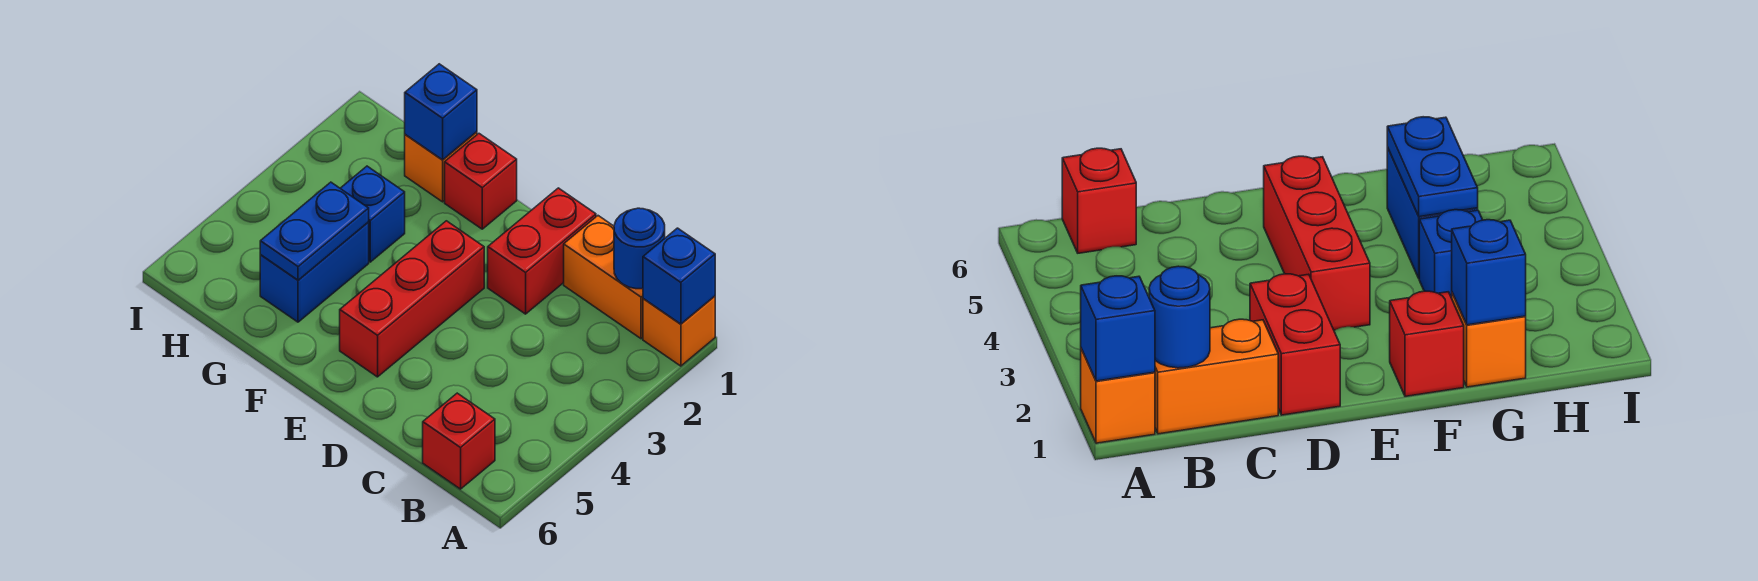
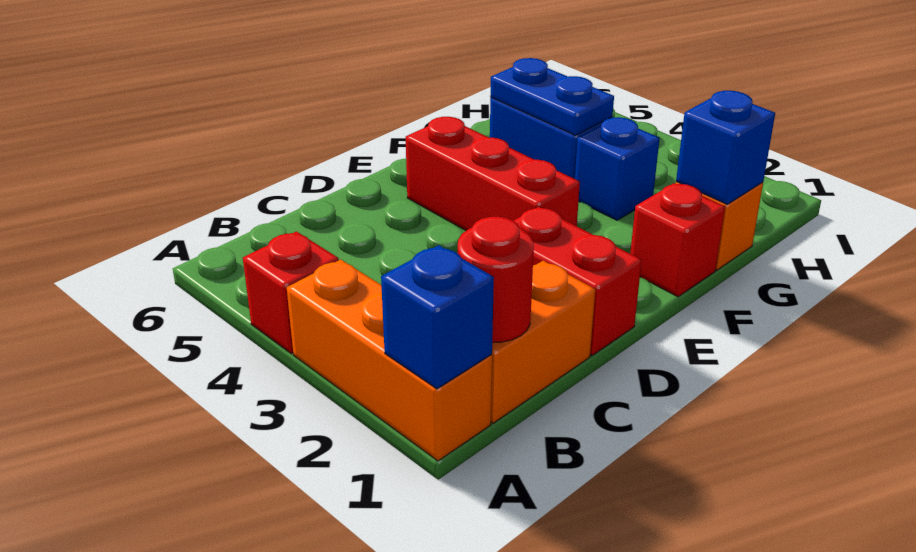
orange 1x1 brick [643,296,715,366] -> orange 1x3 brick [287,260,492,461]
blue 1x1 round brick [614,208,665,289] -> red 1x1 round brick [458,217,534,342]
red 1x1 brick [423,393,495,489] -> red 1x1 brick moved to [243,231,339,354]

